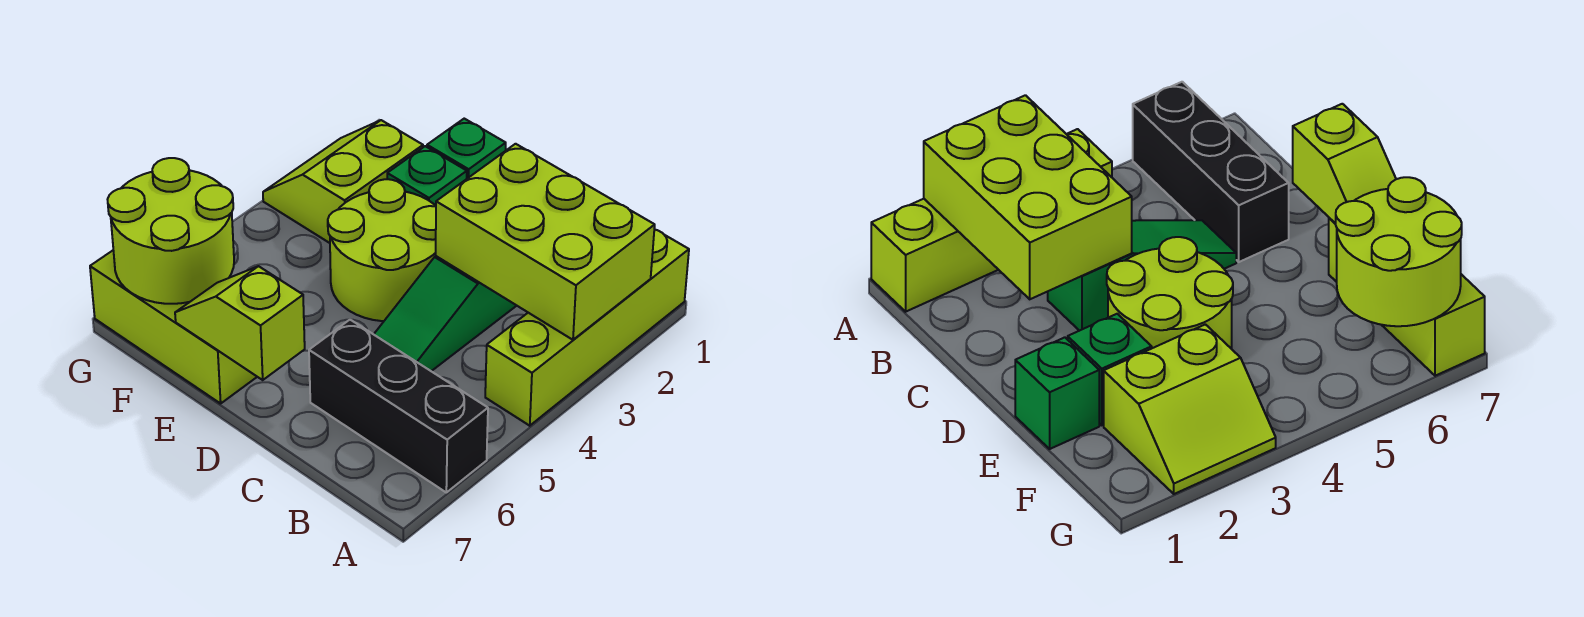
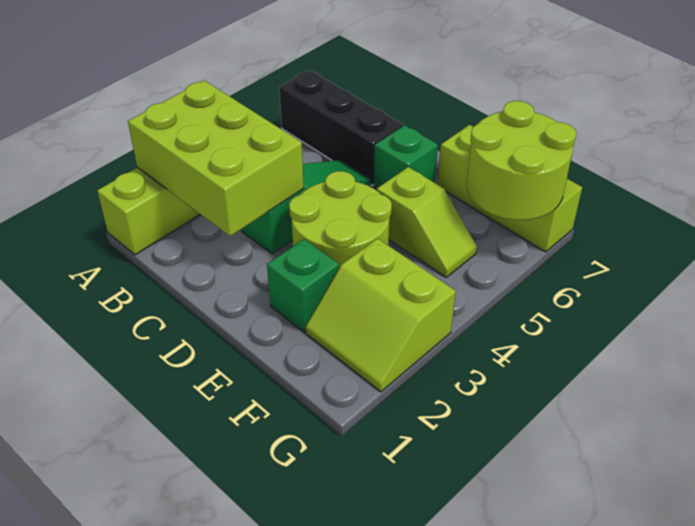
lime 1x2 slope [175,266,305,380] -> lime 1x2 slope moved to [377,167,477,277]
green 1x1 brick [427,119,506,179] -> green 1x1 brick moved to [374,125,438,189]
lime 2x2 slope [263,120,423,243] -> lime 2x2 slope turned to [306,239,456,392]

